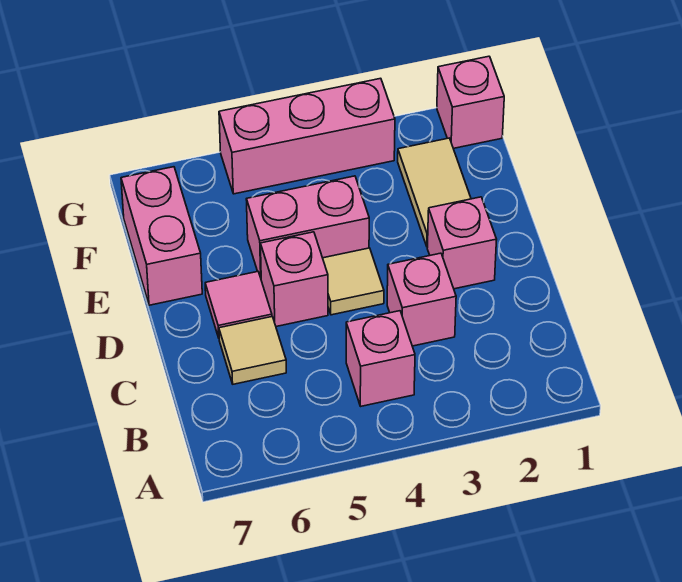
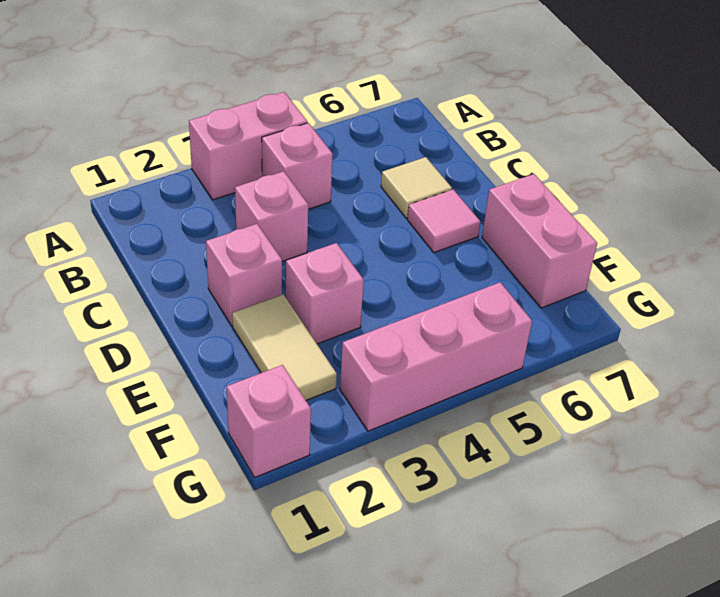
tan 1x1 tile [323,248,384,315] -> none
pink 1x1 brick [260,232,328,327] -> pink 1x1 brick moved to [286,243,364,344]
pink 1x2 brick [246,176,369,277] -> pink 1x2 brick moved to [189,92,307,200]

